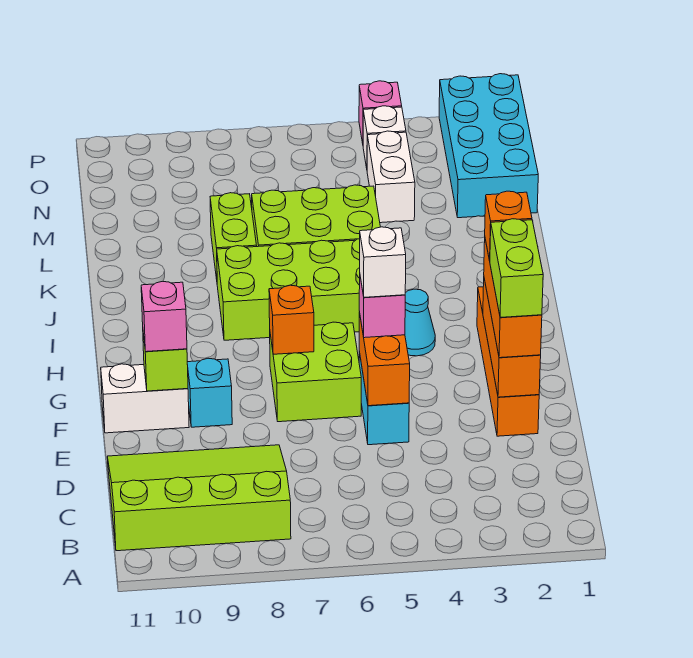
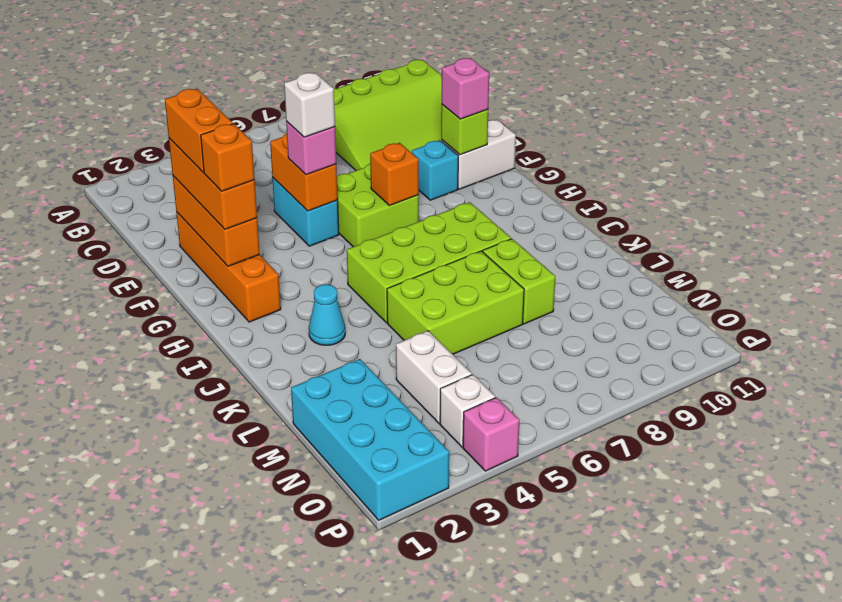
lime 1x2 brick [490,219,543,317] -> orange 1x2 brick [165,89,233,172]
cyan 1x1 cone [405,289,435,356] -> cyan 1x1 cone moved to [309,284,345,345]

